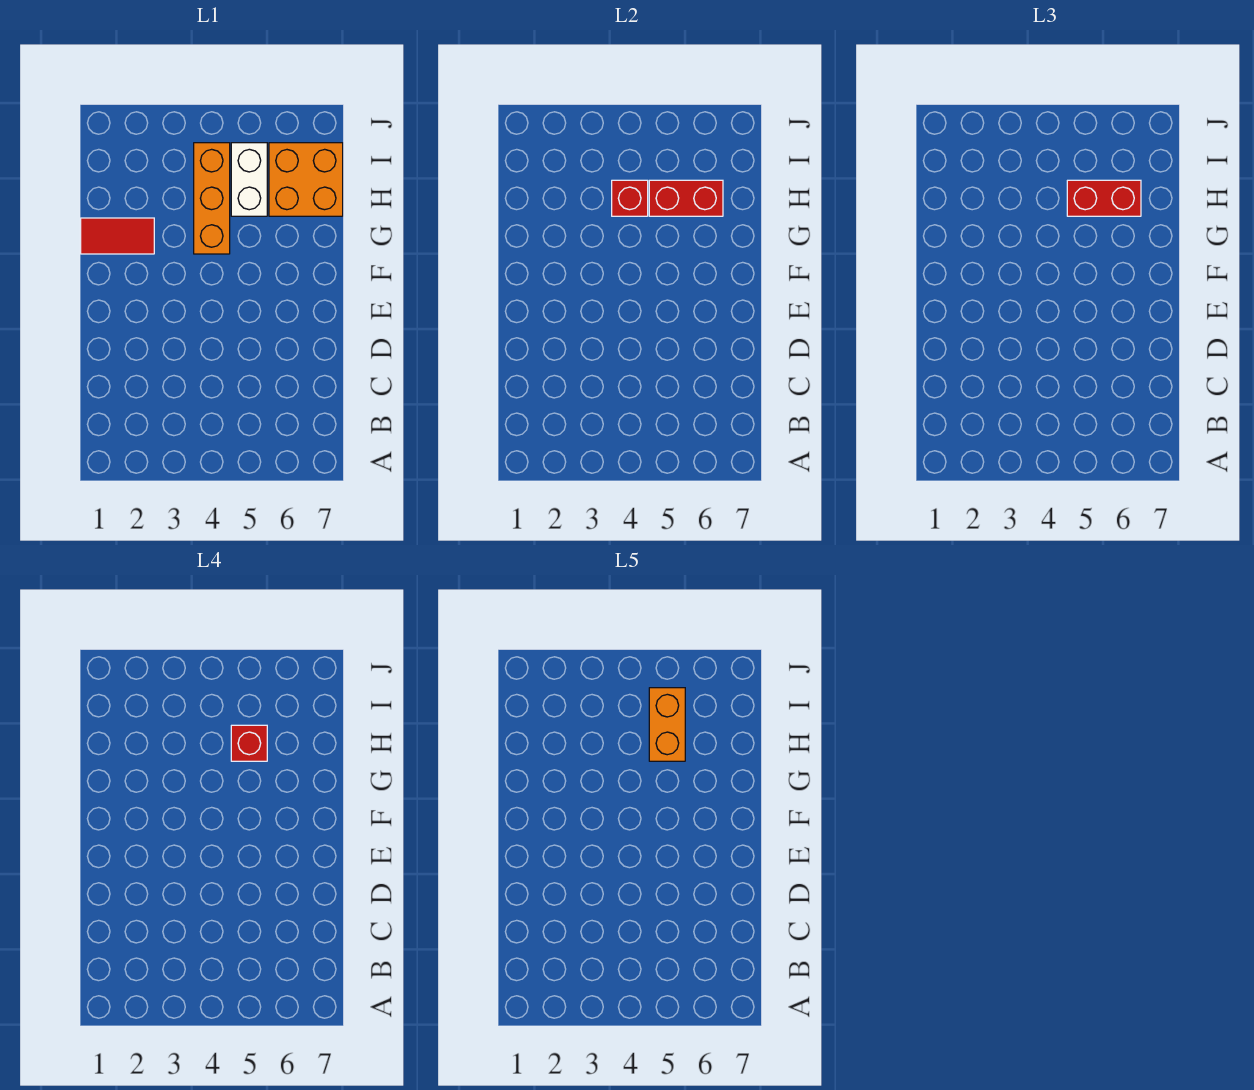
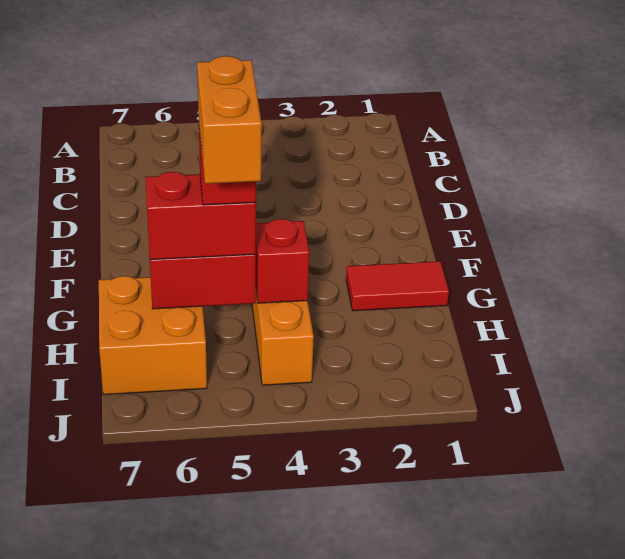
white 1x2 brick [231,143,267,216] -> none

